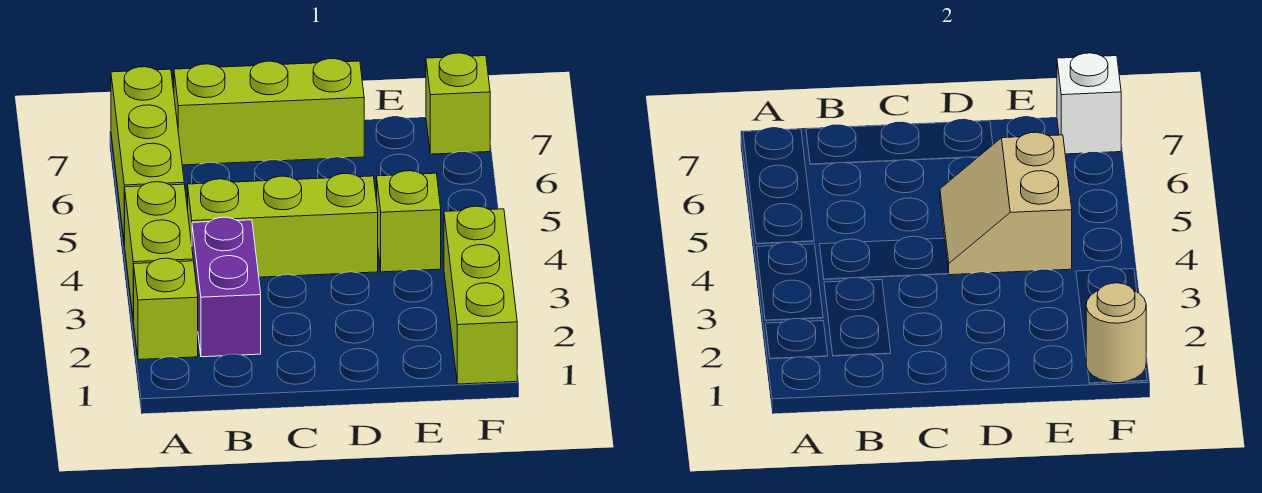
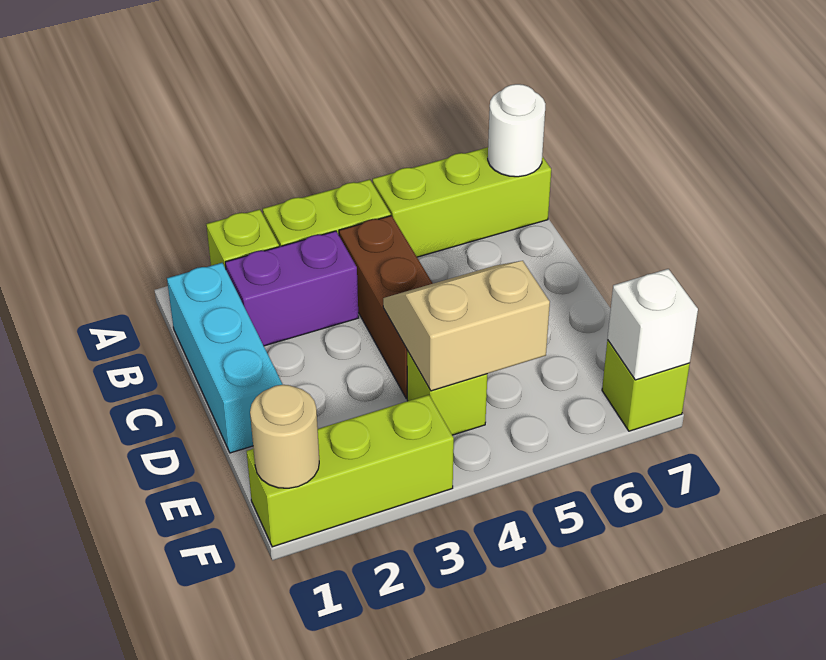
none -> white 1x1 round brick [488,84,545,177]
none -> cyan 1x3 brick [167,263,283,453]
lime 1x3 brick [188,174,378,277] -> brown 1x3 brick [339,216,433,399]
lime 1x3 brick [174,59,364,165] -> none

